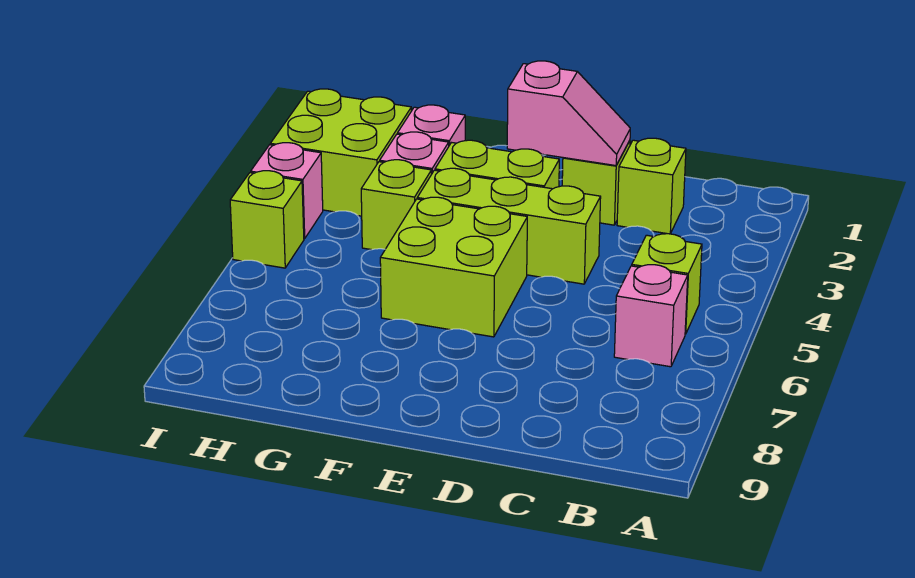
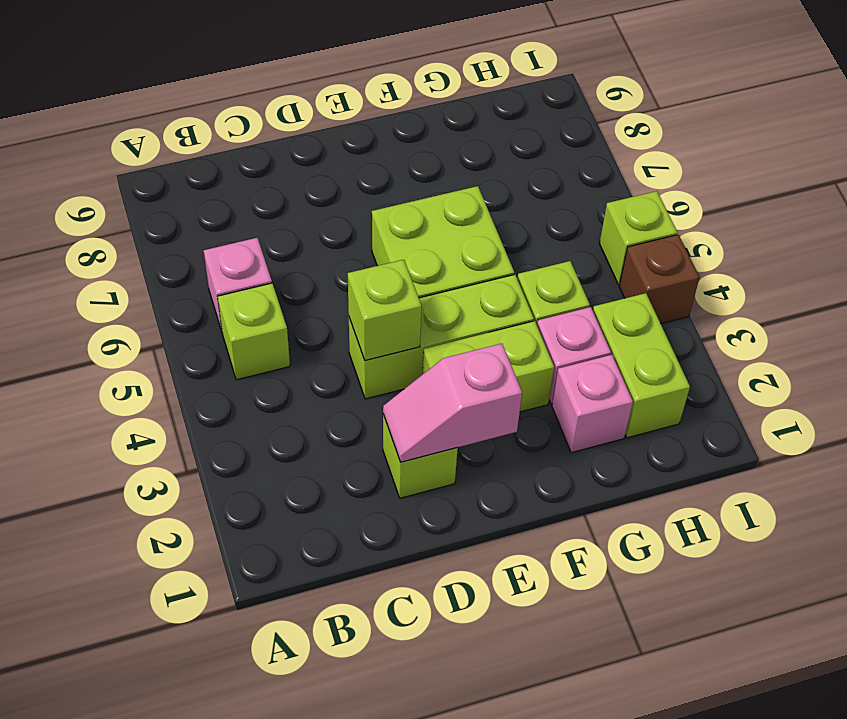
lime 1x1 brick [617,138,686,234] -> lime 1x1 brick moved to [348,260,422,360]
lime 2x2 brick [270,89,412,216] -> lime 1x2 brick [593,293,690,438]
pink 1x1 brick [251,143,323,239] -> brown 1x1 brick [619,235,700,324]

